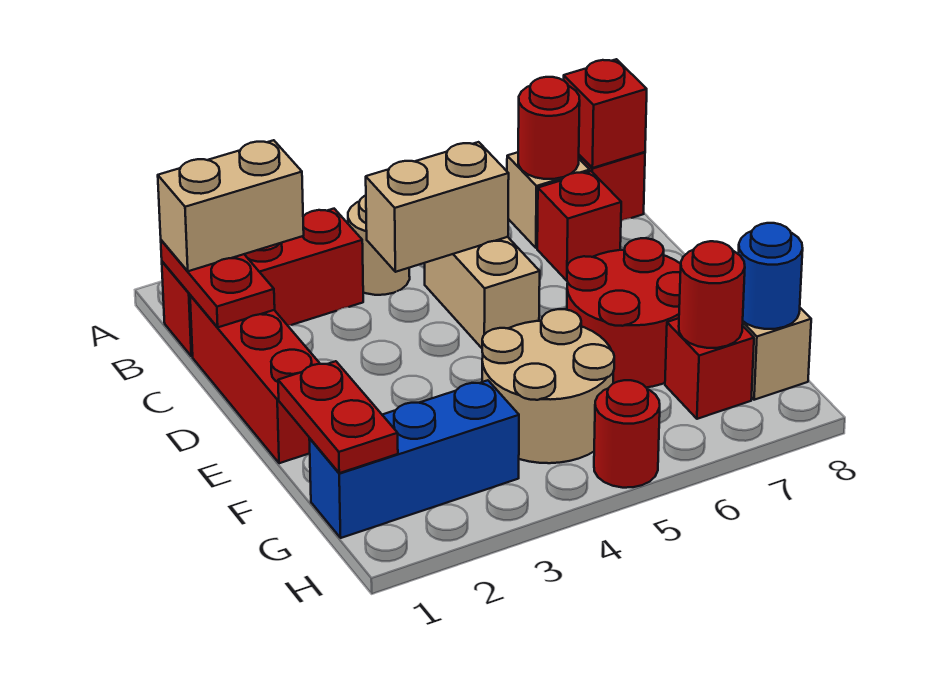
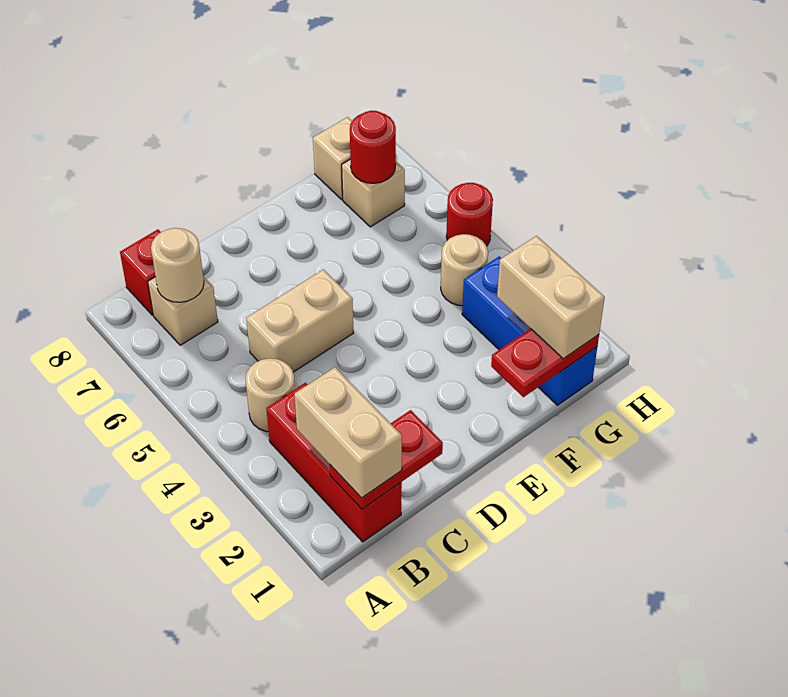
red 1x1 round brick [518,77,580,179] -> tan 1x1 round brick [151,228,204,302]
red 1x1 brick [564,59,647,168] -> none
red 1x3 brick [190,295,320,463] -> none
tan 1x2 brick [366,142,509,272] -> tan 1x2 brick moved to [497,236,605,359]
red 1x1 brick [537,171,621,281] -> none
red 2x2 round brick [567,238,681,388] -> none
tan 2x2 round brick [482,309,614,463] -> tan 1x1 round brick [441,234,488,306]
red 1x1 brick [665,318,754,419] -> tan 1x1 brick [342,159,405,227]
blue 1x1 round brick [738,223,803,329] -> none

